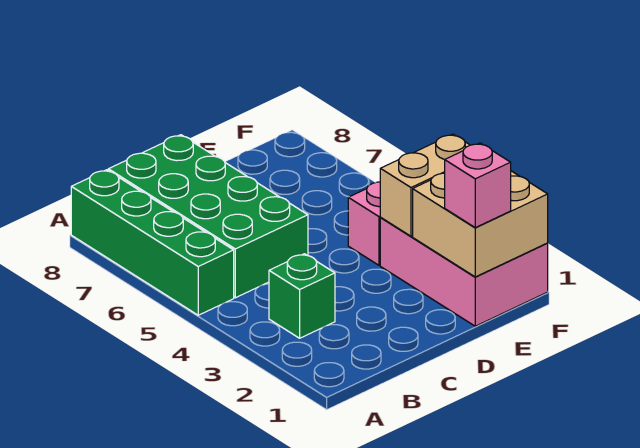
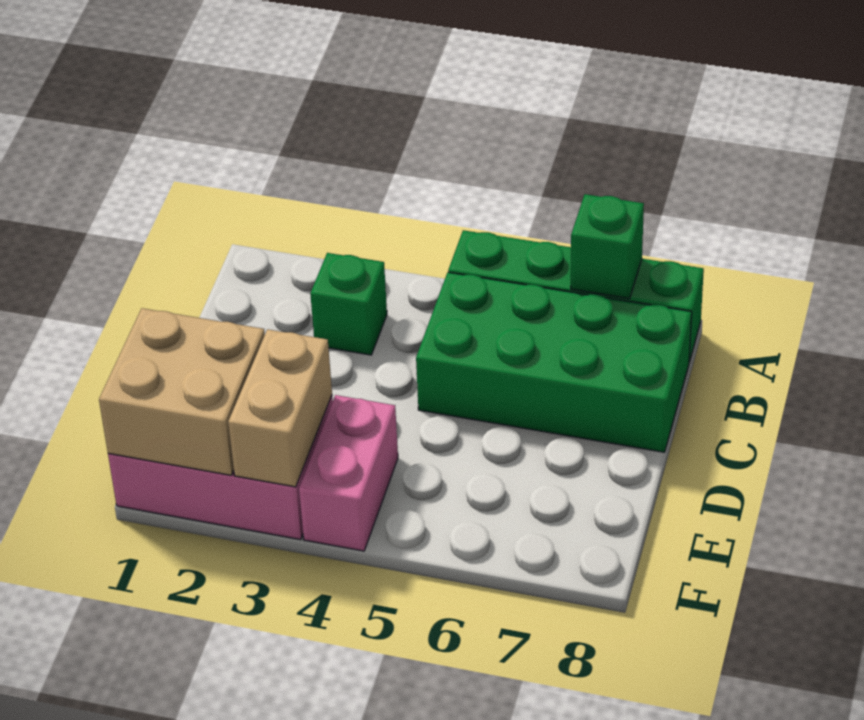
none -> green 1x1 brick [571,194,644,299]
pink 1x1 brick [445,143,511,228] -> none

